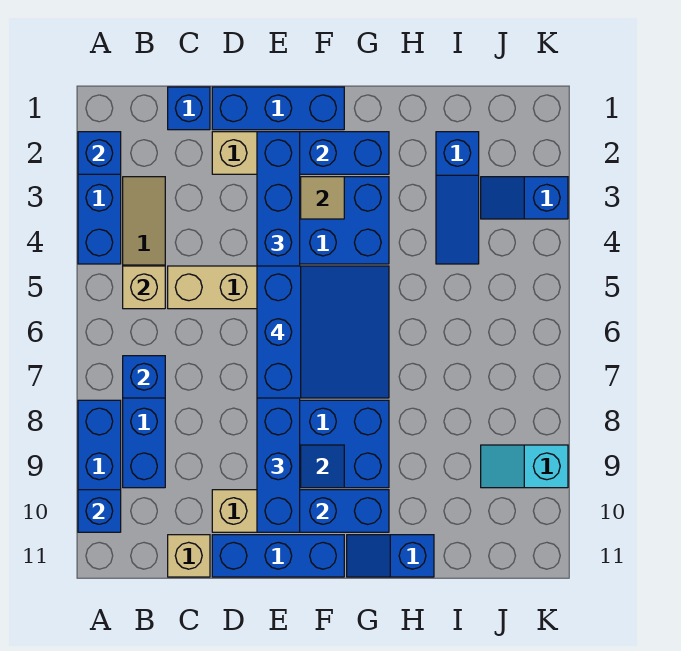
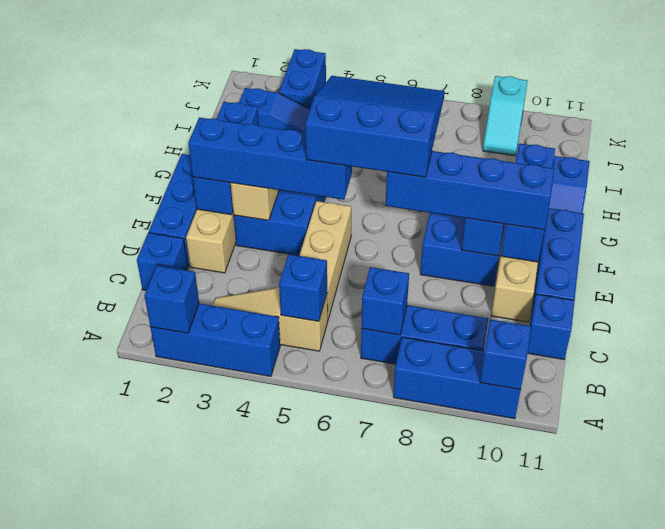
tan 1x1 brick [123,266,165,309] -> blue 1x1 brick [279,254,327,321]
tan 1x1 brick [168,535,210,577] -> blue 1x1 brick [528,294,575,359]
blue 1x2 slope [481,177,568,219] -> blue 1x2 brick [279,49,326,109]

